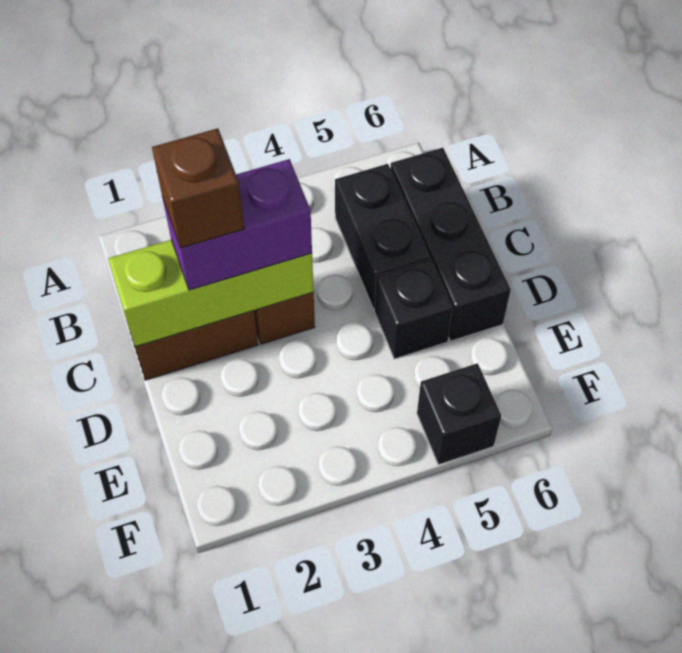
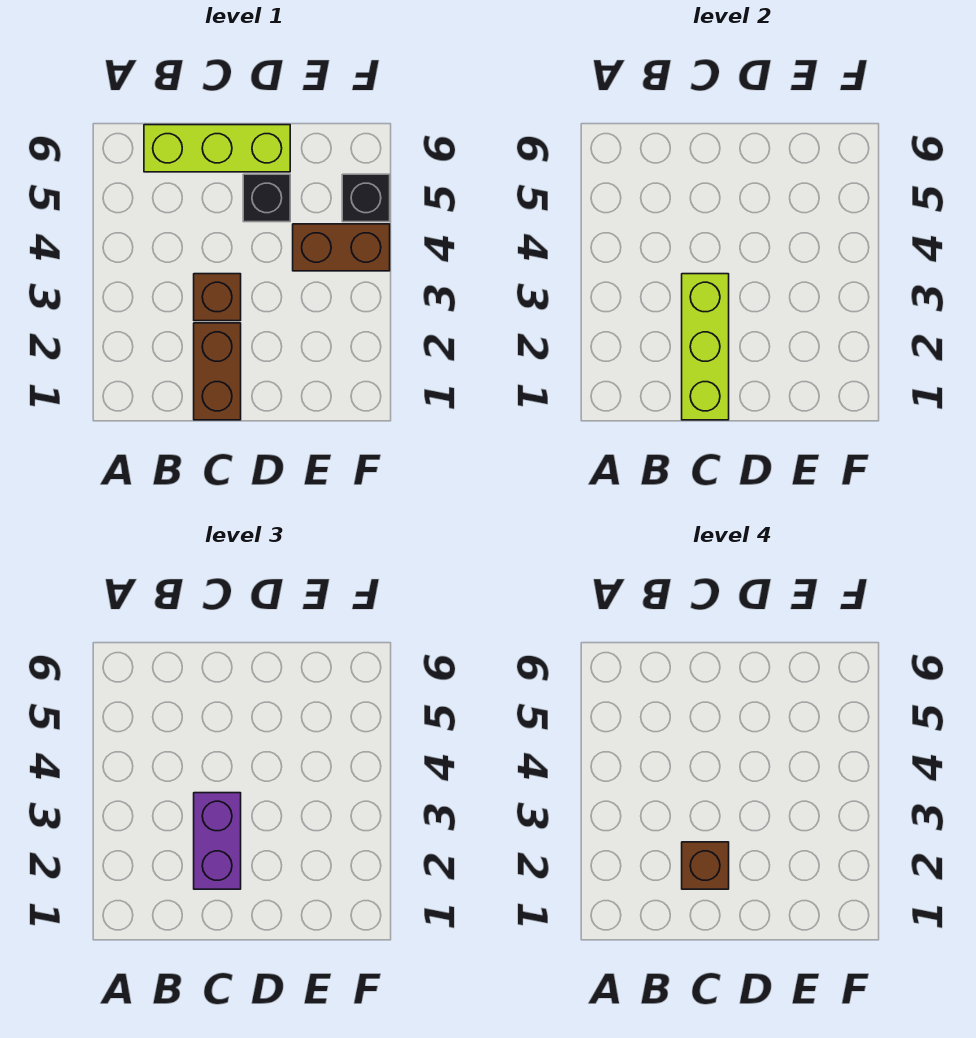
black 1x2 brick [335,164,430,309] -> none
black 1x3 brick [390,148,511,341] -> lime 1x3 brick [144,125,290,172]
none -> brown 1x2 brick [293,224,390,271]

